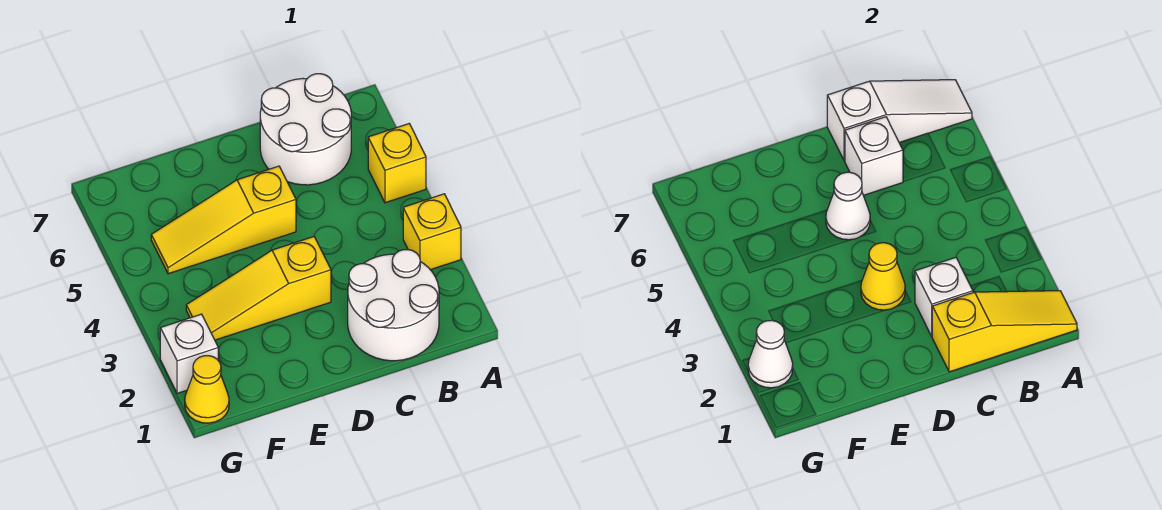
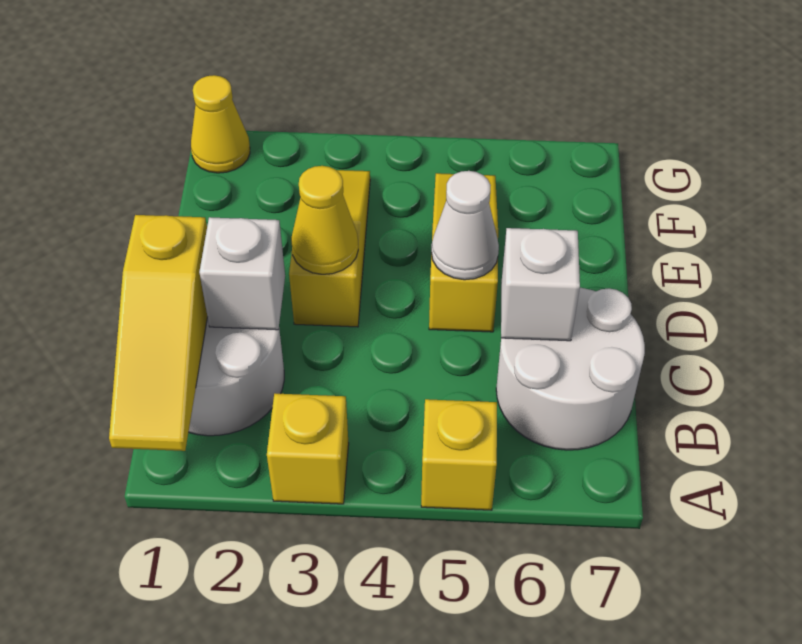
white 1x3 slope [827,80,972,161] -> none
white 1x1 brick [160,314,218,393] -> none
white 1x1 cone [748,320,793,388] -> none

